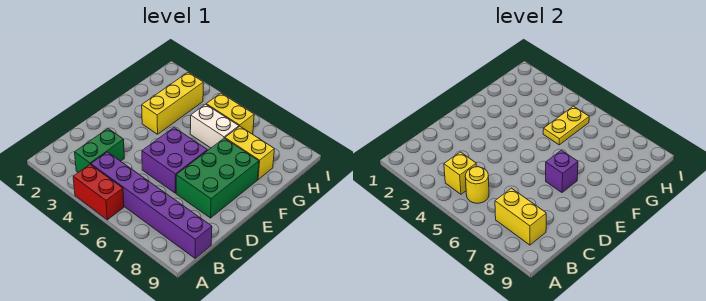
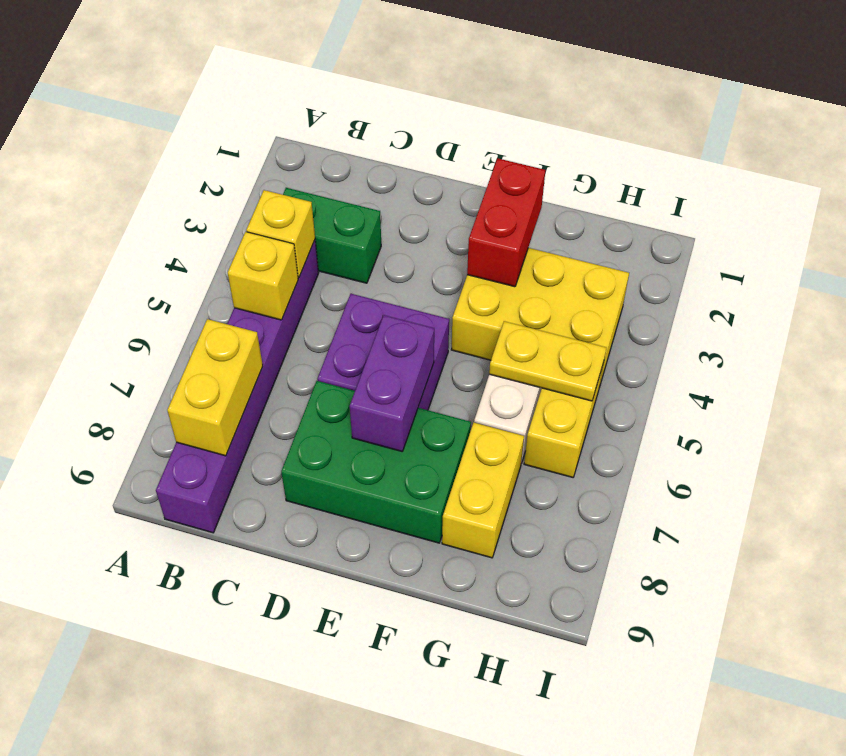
red 1x2 brick [73,165,124,220] -> red 1x2 brick moved to [467,158,545,287]
yellow 1x1 round brick [465,167,489,203] -> yellow 1x1 brick [228,232,298,320]
purple 1x1 brick [546,150,578,193] -> purple 1x2 brick [350,315,434,451]
yellow 1x3 brick [142,73,203,134] -> yellow 2x3 brick [451,248,629,387]

